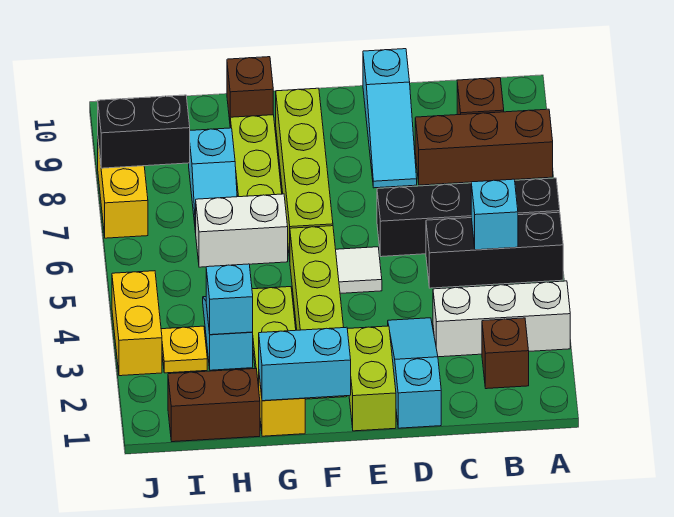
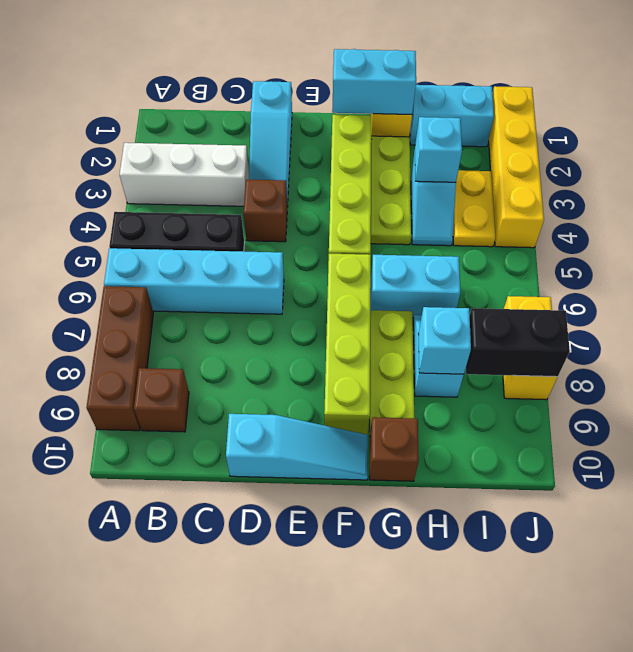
black 1x4 brick [377,178,560,257] -> cyan 1x4 brick [104,248,284,314]
brown 1x3 brick [415,109,553,185] -> brown 1x3 brick turned to [86,286,153,431]
brown 1x1 brick [482,318,529,389] -> brown 1x1 brick moved to [244,180,287,242]
cyan 1x1 brick [471,179,518,250] -> cyan 1x1 brick moved to [418,307,471,374]
cyan 1x3 slope [363,49,417,188] -> cyan 1x3 slope turned to [226,414,368,480]
lime 1x2 brick [347,326,396,431] -> none
white 1x1 tile [336,247,382,293] -> none
white 1x2 brick [195,194,288,267] -> cyan 1x2 brick [370,255,460,318]
brown 1x2 brick [168,368,260,442] -> cyan 1x2 brick [410,85,494,147]
yellow 1x1 plate [161,326,207,373] -> yellow 1x2 plate [453,170,495,247]
yellow 1x2 brick [112,271,162,376] -> yellow 1x4 brick [489,86,544,248]

